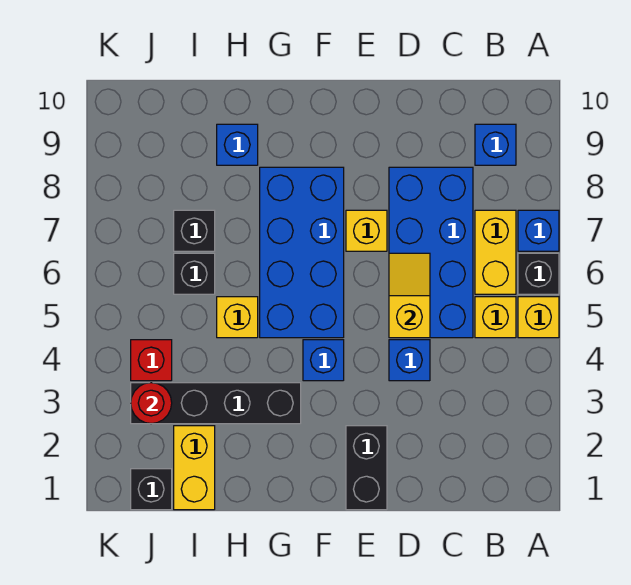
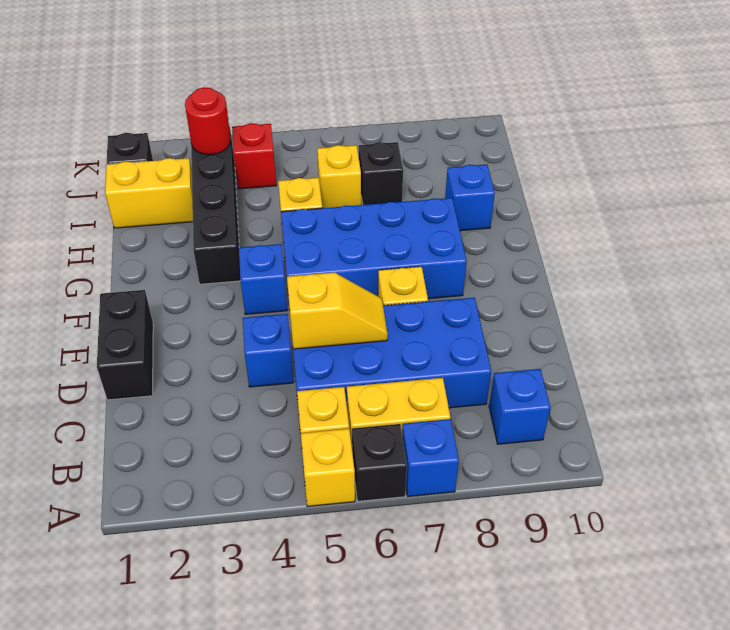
black 1x2 brick [346,426,387,510] -> black 1x2 brick turned to [97,290,153,400]
black 1x1 brick [174,253,215,294] -> yellow 1x1 brick [317,145,361,208]

